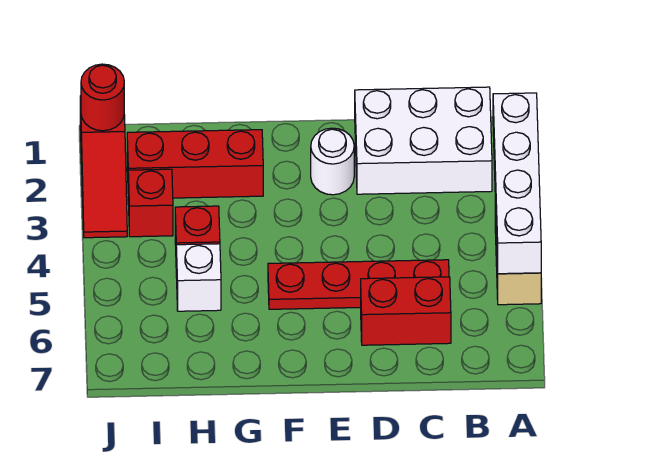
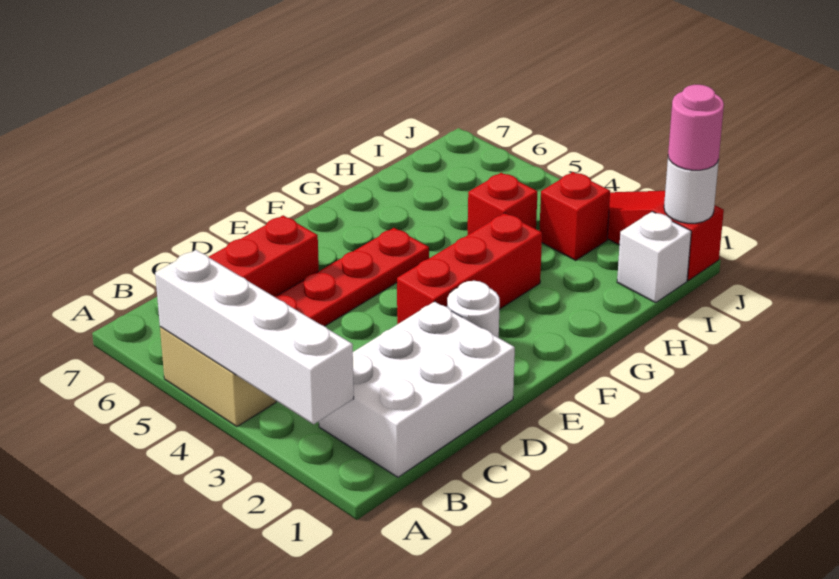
red 1x3 brick [127,130,263,198] -> red 1x3 brick moved to [397,213,542,324]
white 1x1 brick [176,244,221,311] -> white 1x1 brick moved to [617,211,691,303]
red 1x1 round brick [81,64,124,131] -> white 1x1 round brick [664,157,719,223]
none -> pink 1x1 round brick [668,85,724,170]

